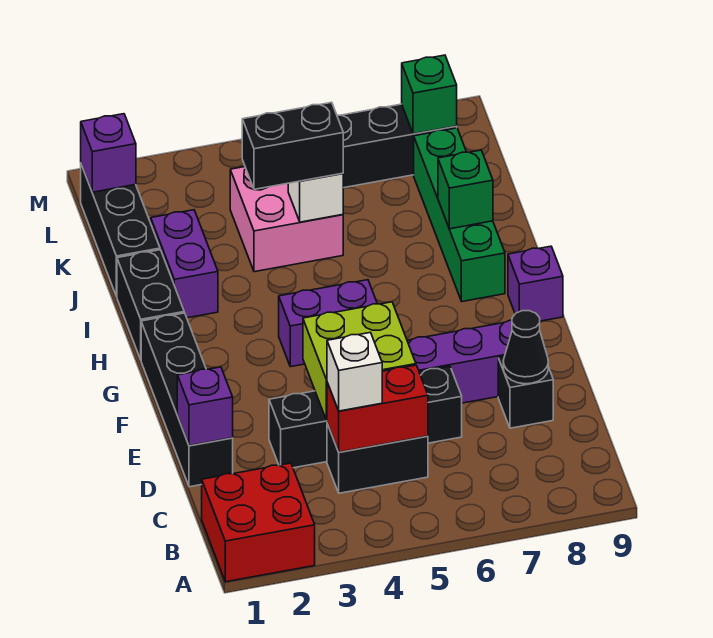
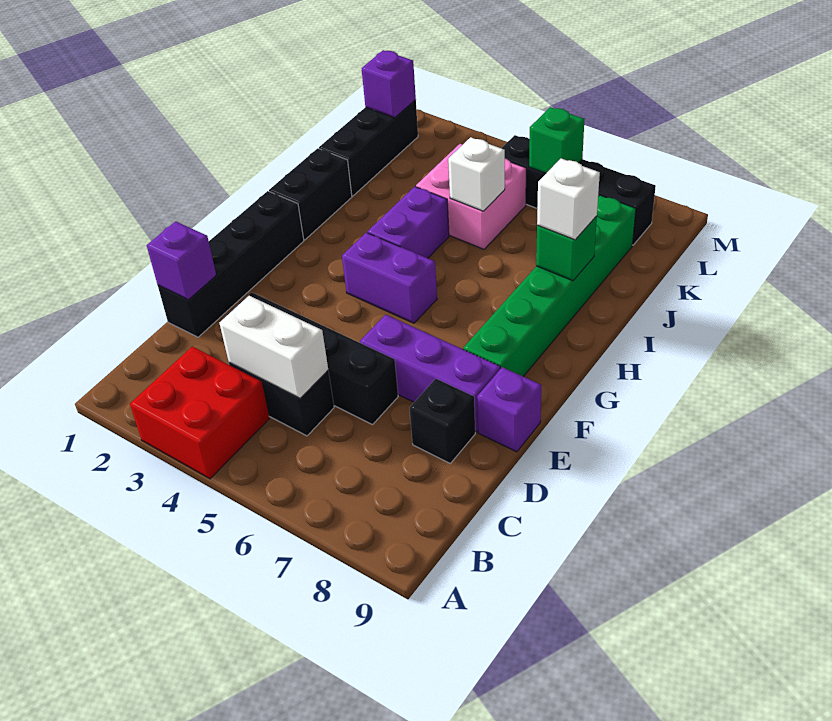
red 2x2 brick [202,463,315,582] -> red 2x2 brick moved to [130,347,269,479]
red 1x2 brick [327,365,428,452] -> white 1x2 brick [219,296,328,398]
white 1x1 brick [327,333,382,411] -> white 1x1 brick moved to [537,158,600,240]
lime 2x2 brick [303,302,416,420] -> none
black 1x1 cone [503,311,548,384] -> none
purple 1x1 brick [508,246,563,321] -> purple 1x1 brick moved to [477,367,542,452]
green 1x4 brick [414,128,505,302] -> green 1x6 brick [463,195,636,376]
purple 1x2 brick [151,210,218,318] -> purple 1x2 brick moved to [367,187,449,258]
black 1x2 brick [242,102,343,189] -> none
green 1x1 brick [402,55,457,134] -> green 1x1 brick moved to [529,107,584,173]

